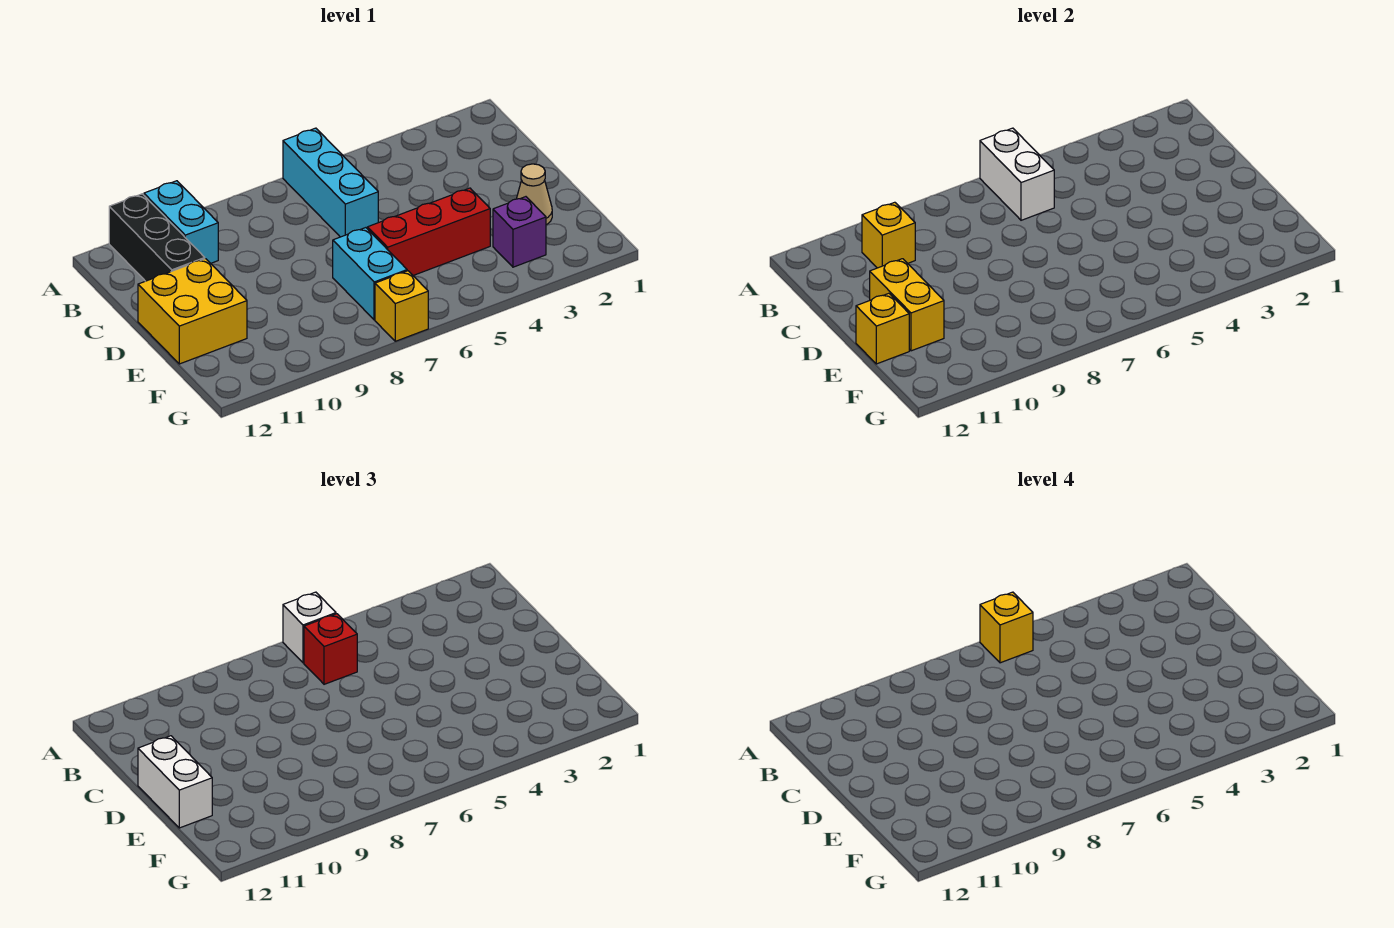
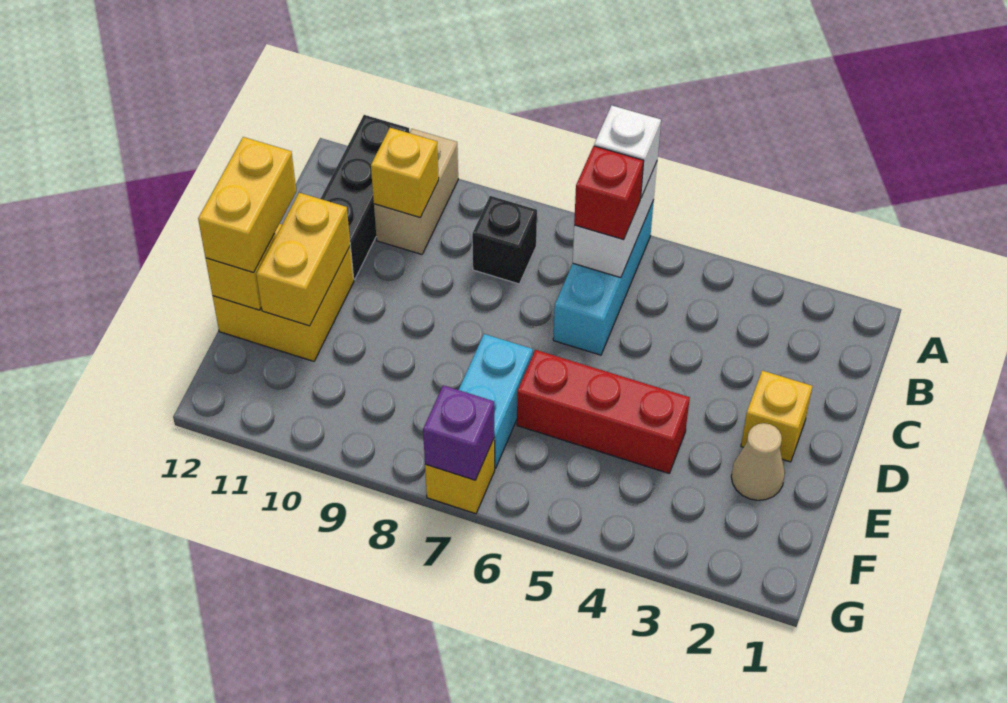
yellow 1x1 brick [980,592,1033,663] -> yellow 1x1 brick moved to [741,371,812,462]
cyan 1x2 brick [144,181,218,263] -> tan 1x2 brick [374,129,458,254]
none -> black 1x1 brick [472,196,537,284]
white 1x2 brick [138,736,212,828] -> yellow 1x2 brick [198,137,296,273]
purple 1x1 brick [493,197,546,267] -> purple 1x1 brick moved to [423,385,494,480]

